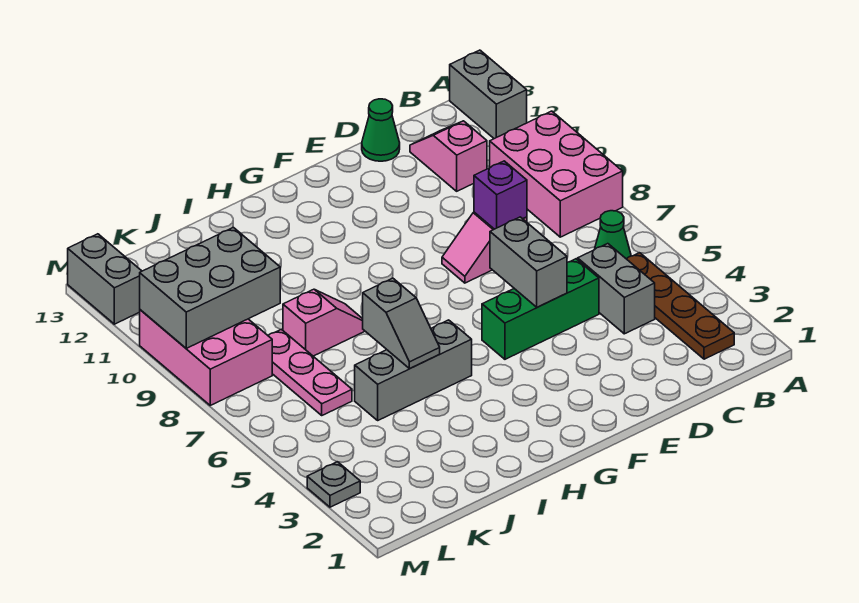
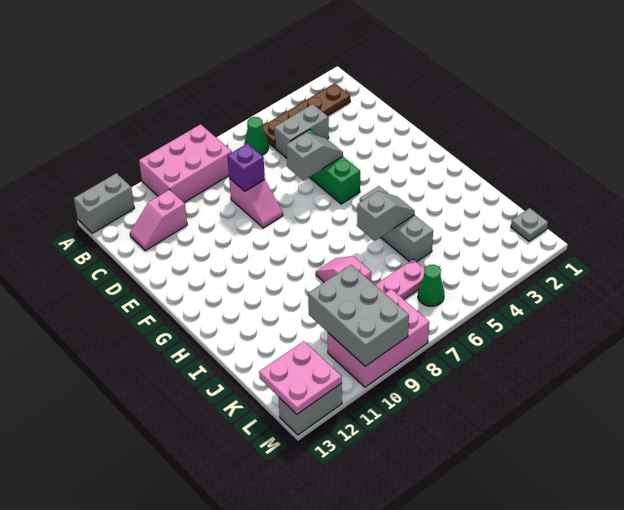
green 1x1 cone [362,99,400,161] -> green 1x1 cone moved to [418,265,444,306]
grey 1x2 brick [490,217,567,307] -> grey 1x2 slope [286,132,343,181]
none -> pink 2x2 plate [259,341,342,414]
grey 1x1 plate [307,462,360,507] -> grey 1x1 plate moved to [511,208,548,241]

